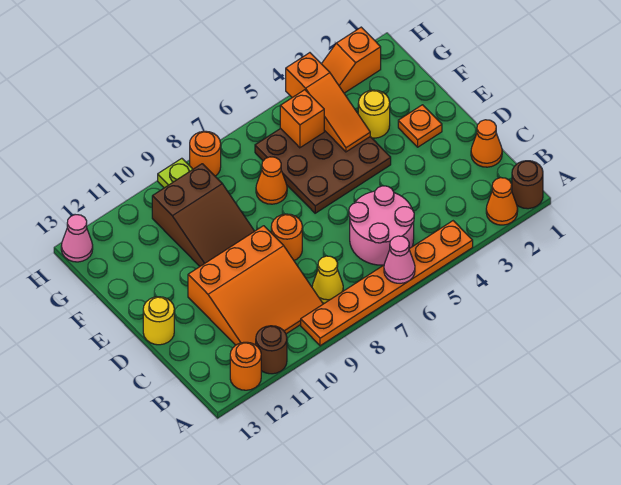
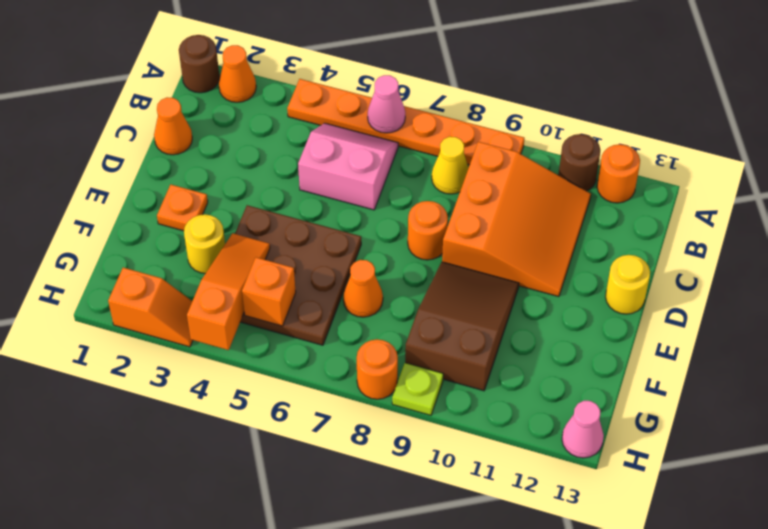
pink 2x2 round brick [349,186,414,265] -> pink 2x2 slope [298,123,398,210]
orange 3x3 slope [188,226,323,345] -> orange 3x3 slope turned to [442,142,591,297]

